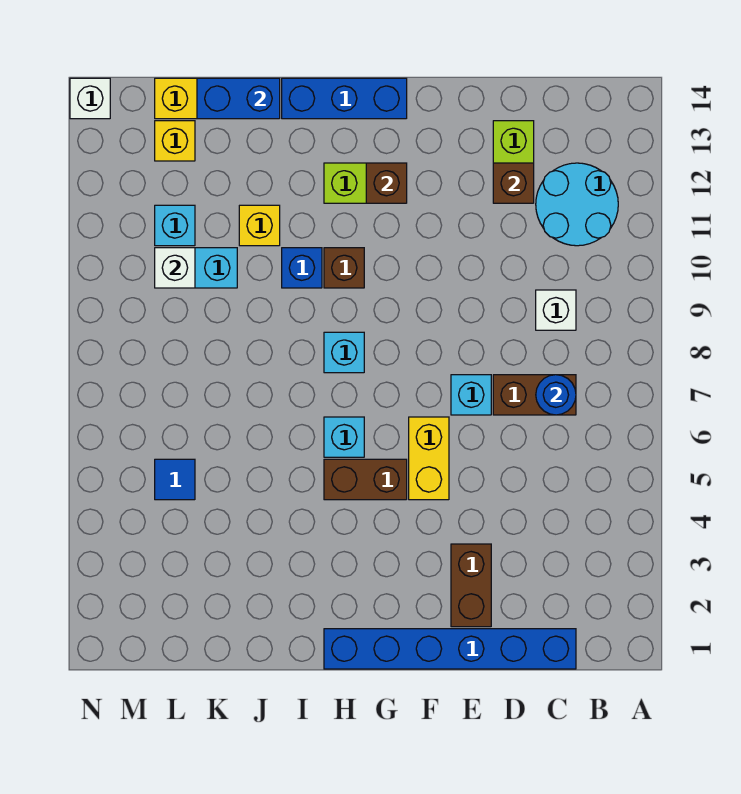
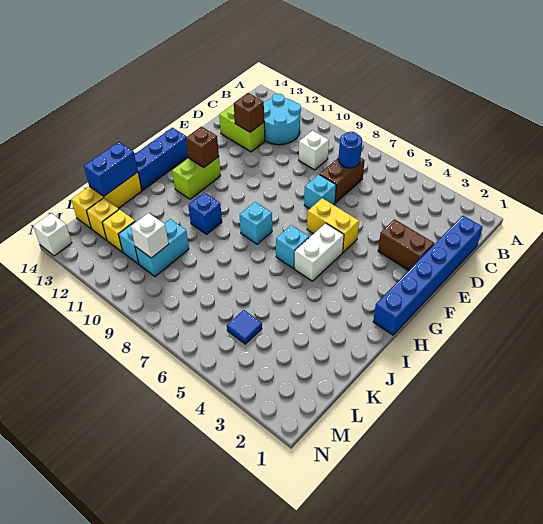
brown 1x2 brick [324,459,407,500] -> white 1x2 brick [295,223,344,281]
brown 1x1 brick [324,248,364,288] -> none
yellow 1x1 brick [239,205,280,246] -> yellow 1x1 brick moved to [102,209,135,252]

